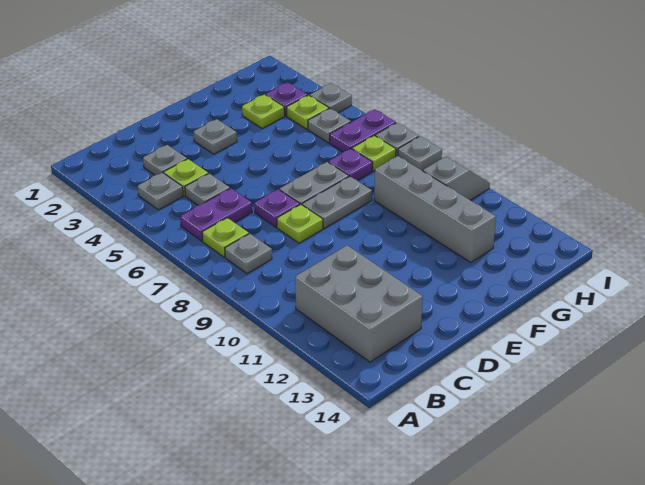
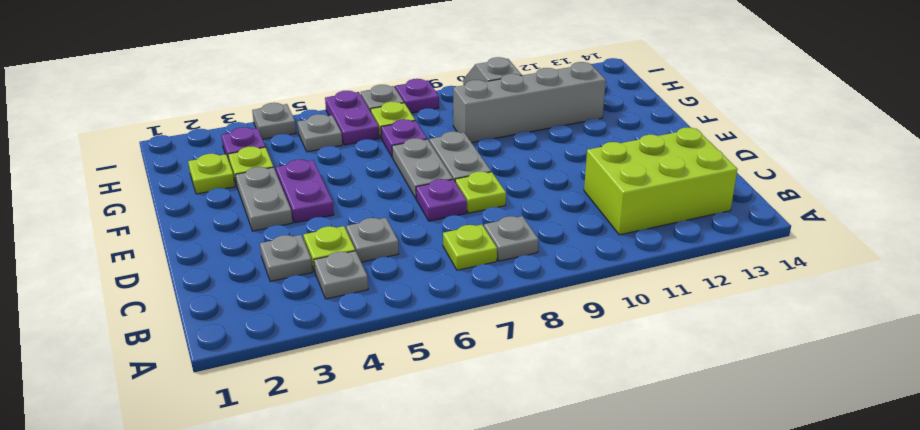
purple 1x2 plate [180,188,252,241] -> purple 1x2 plate moved to [276,159,334,223]
grey 2x3 brick [295,246,423,362] -> lime 2x3 brick [584,127,737,235]
grey 1x1 plate [193,119,237,154] -> grey 1x2 plate [235,167,293,231]
lime 1x1 plate [287,95,329,129] -> lime 1x1 plate moved to [188,154,235,194]
grey 1x1 plate [398,136,442,171] -> purple 1x1 plate [395,79,439,113]

